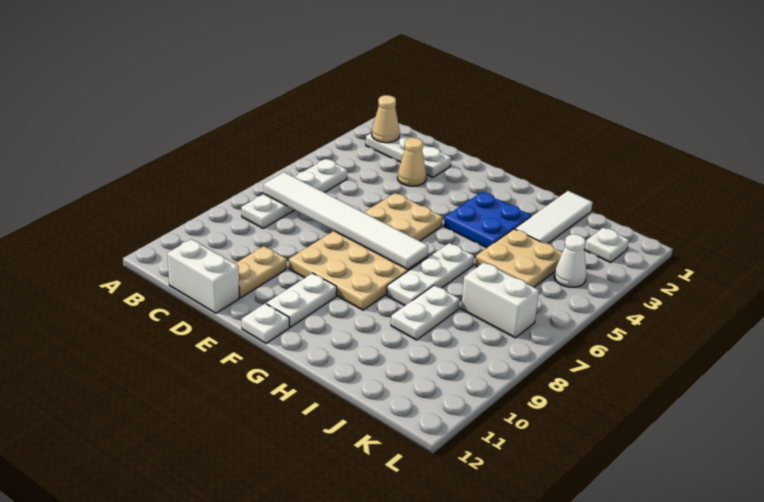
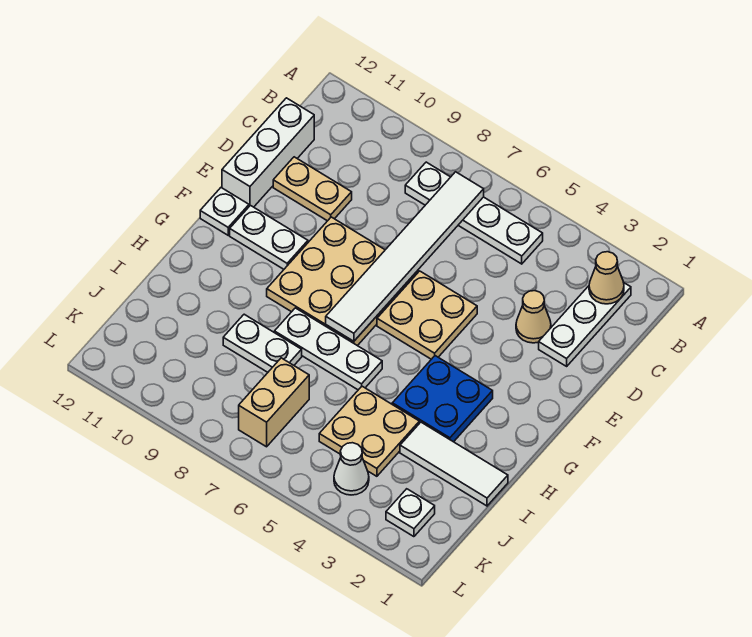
white 1x2 brick [167,239,239,313] -> white 1x3 brick [222,98,314,207]
white 1x2 brick [461,263,539,338] -> tan 1x2 brick [239,358,309,447]

